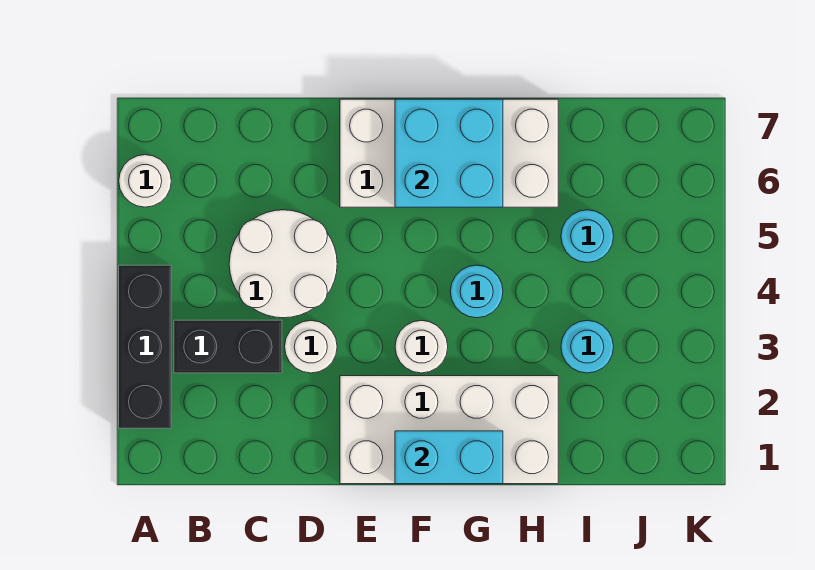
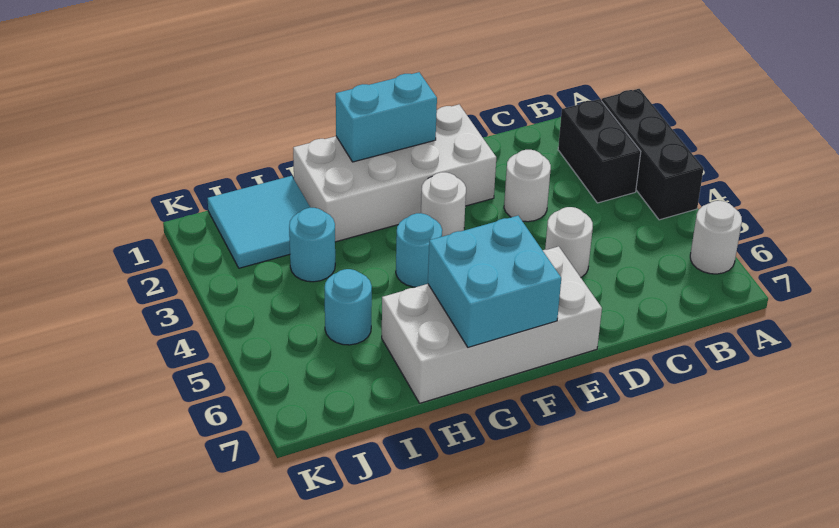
black 1x2 brick [174,320,282,373] -> black 1x2 brick turned to [558,99,641,203]
white 2x2 round brick [229,210,337,318] -> white 1x1 round brick [545,207,593,277]
none -> cyan 2x2 tile [208,176,310,268]

